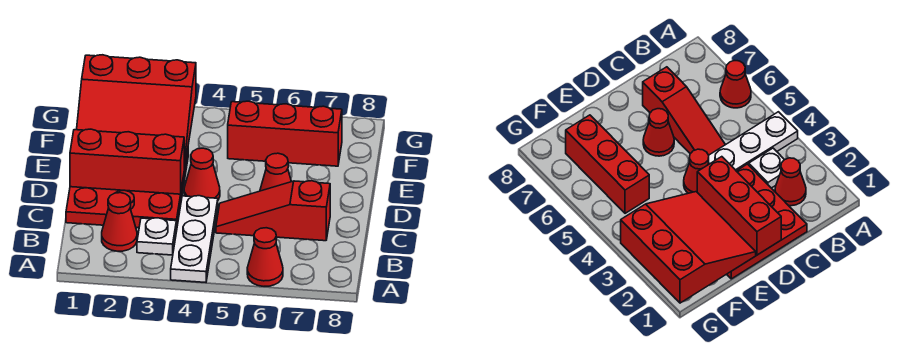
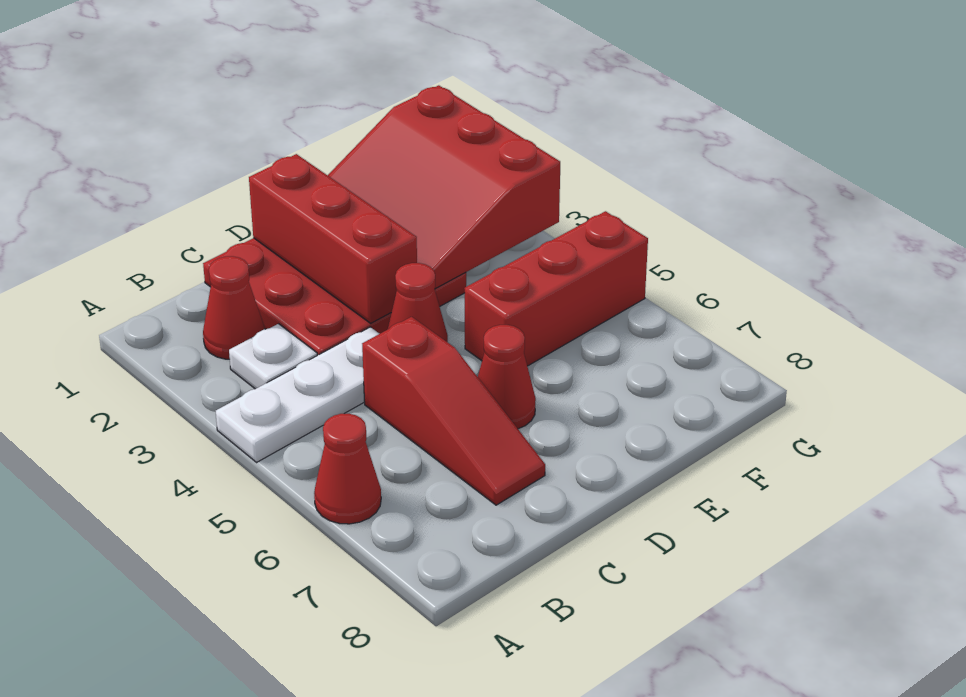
red 1x3 slope [216,181,330,241] -> red 1x3 slope turned to [362,317,545,505]
red 1x3 brick [228,101,342,166] -> red 1x3 brick turned to [464,211,648,366]

